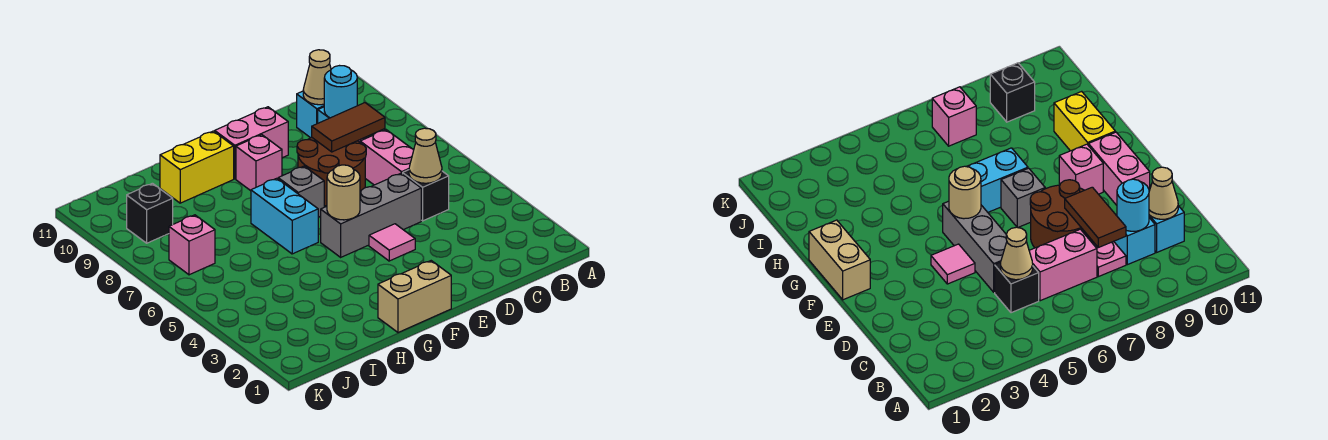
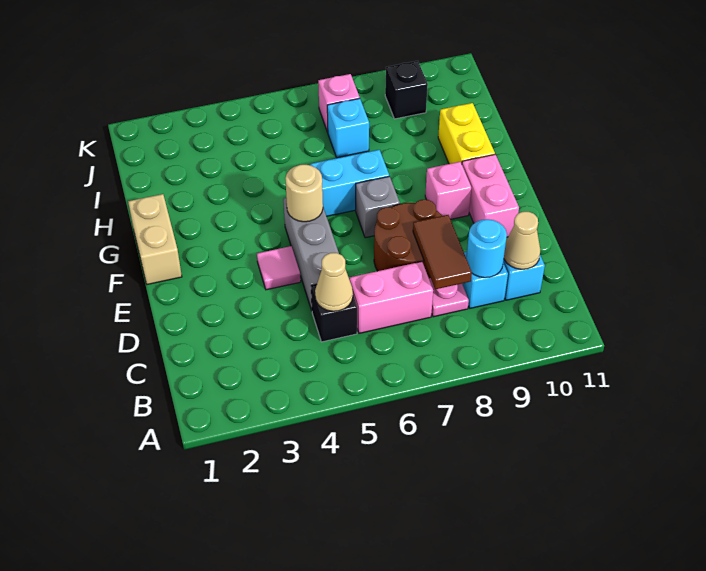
none -> cyan 1x1 brick [327,98,369,158]

